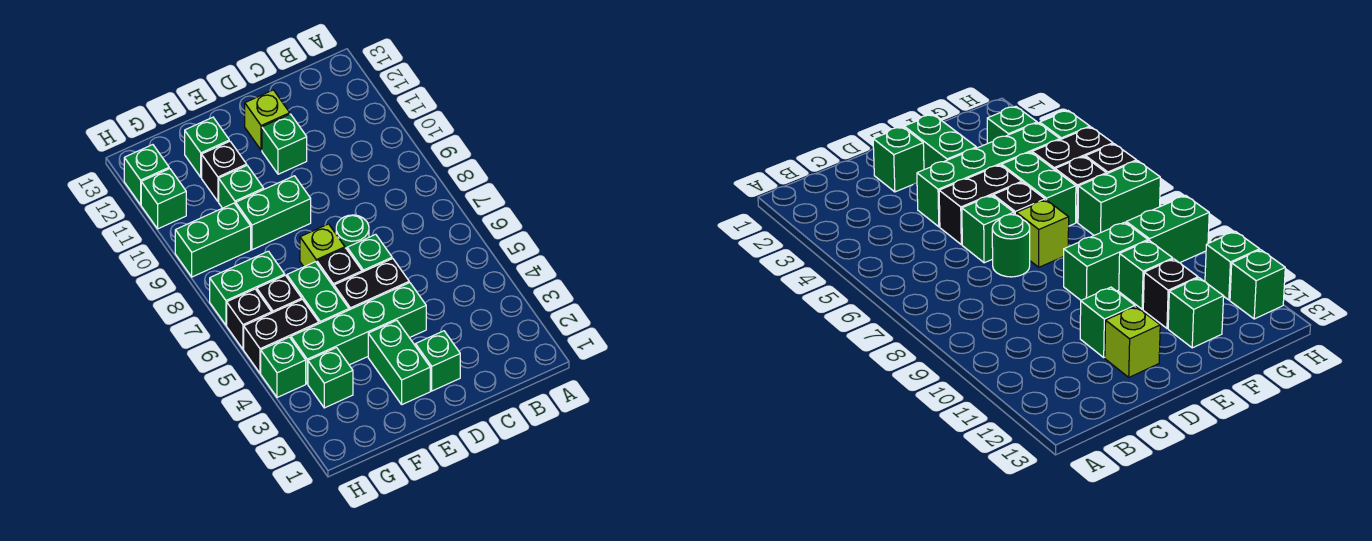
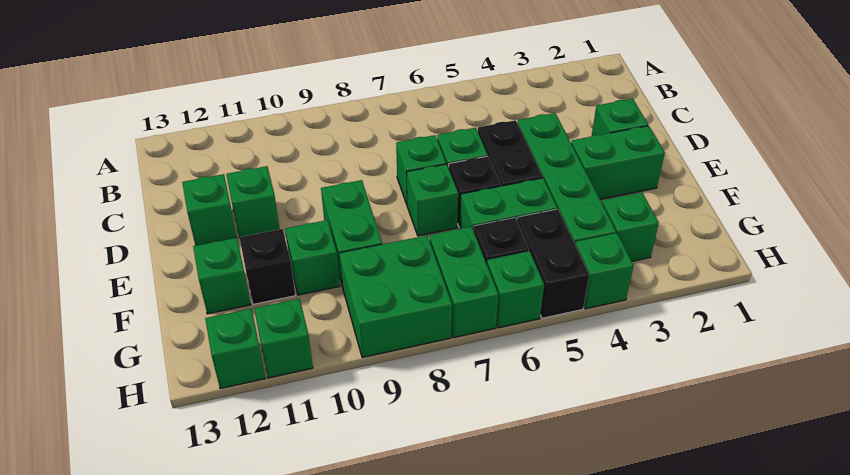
green 1x1 round brick [336,215,369,249] -> green 1x1 brick [396,135,446,204]
lime 1x1 brick [245,90,290,150] -> green 1x1 brick [182,174,237,246]
lime 1x1 brick [300,224,345,267] -> green 1x1 brick [407,164,458,236]
green 1x2 brick [175,203,251,277] -> green 2x2 brick [339,235,452,358]
black 1x1 brick [227,289,272,349] -> green 1x1 brick [487,251,544,328]

